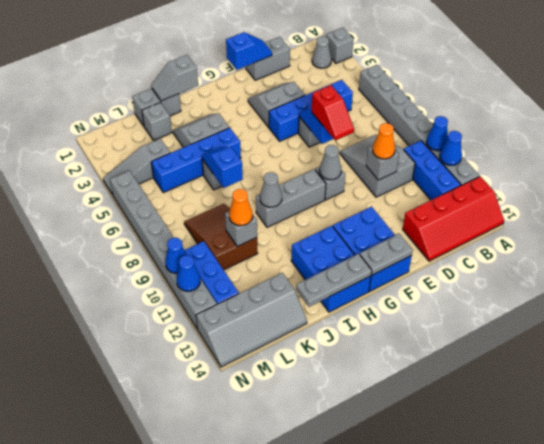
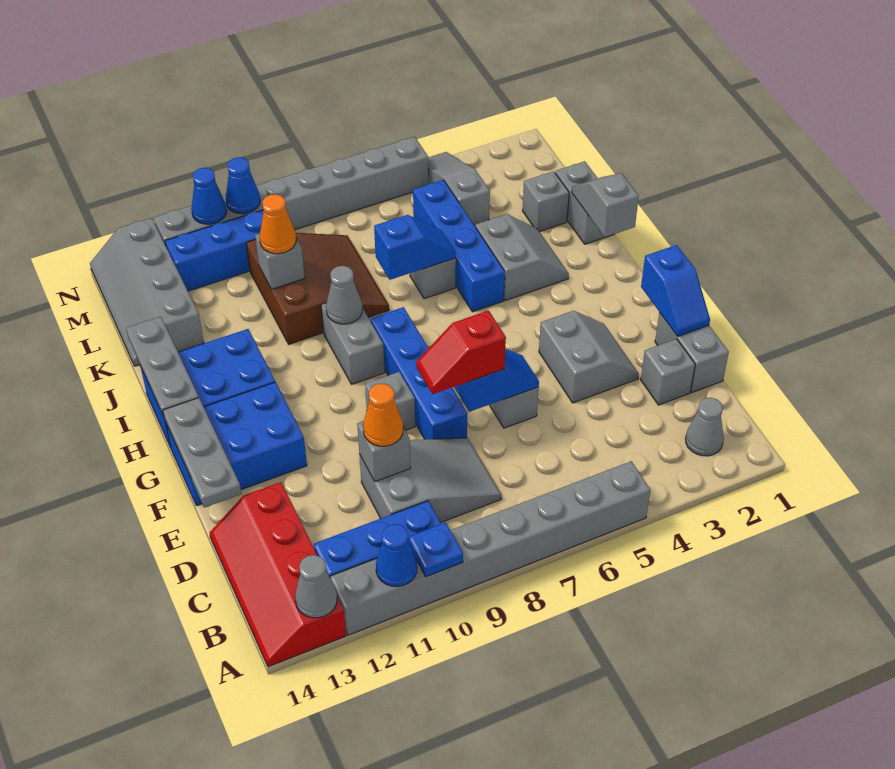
grey 1x1 brick [326,28,354,63] -> grey 1x1 brick moved to [641,339,695,405]
blue 1x1 cone [426,116,448,151] -> blue 1x1 plate [408,522,463,577]
blue 1x4 brick [269,80,353,141] -> blue 1x4 brick moved to [371,307,467,439]
grey 1x1 cone [319,145,341,180] -> grey 1x1 cone moved to [295,555,337,618]
grey 1x2 plate [360,234,413,275] -> grey 1x3 plate [163,398,242,508]
grey 1x3 brick [256,169,326,227] -> grey 1x2 brick [321,303,385,384]
brown 2x3 slope [184,204,258,270] -> brown 3x3 slope [246,233,389,344]

